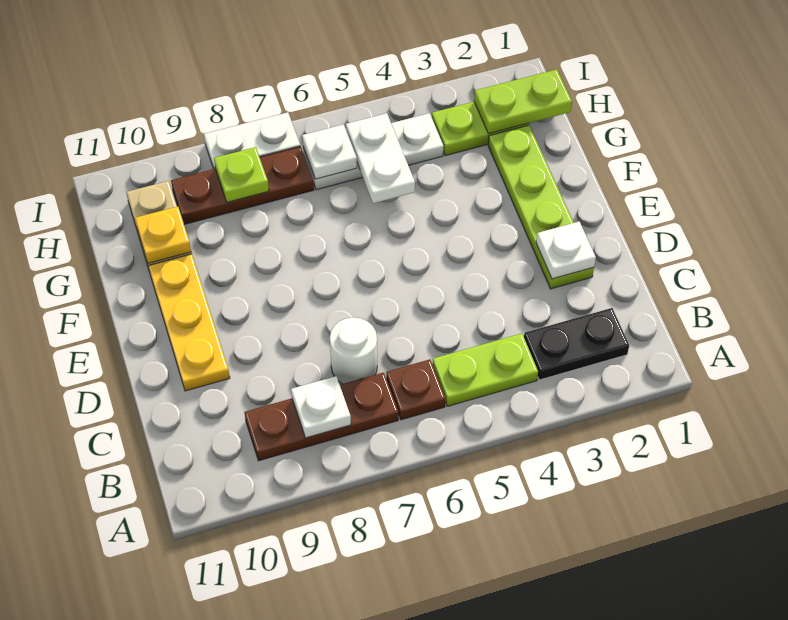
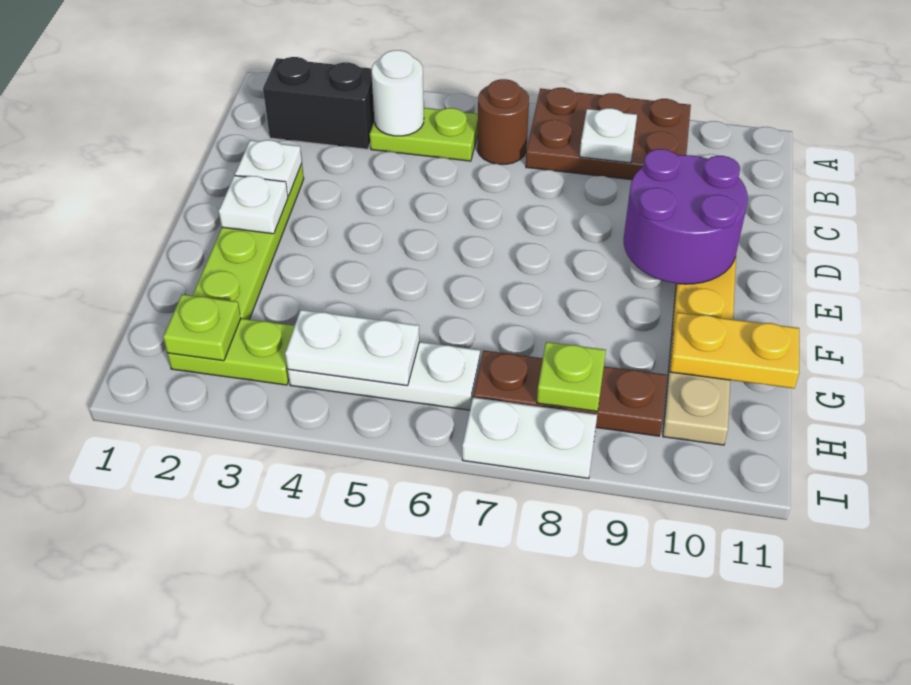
black 1x2 plate [524,308,629,380] -> black 1x2 brick [263,57,374,149]
brown 1x1 plate [386,359,445,420] -> brown 1x1 round brick [477,79,529,164]
brown 1x3 plate [244,372,398,461] -> brown 2x3 plate [526,88,691,180]
white 1x1 round brick [330,317,377,384] -> white 1x1 round brick moved to [372,50,424,136]
none -> purple 2x2 round brick [624,149,748,284]
white 1x2 plate [346,113,415,203] -> white 1x2 plate turned to [285,310,419,386]
yellow 1x1 plate [135,207,191,263] -> yellow 1x2 plate [670,313,799,388]
lime 1x2 plate [474,69,572,134] -> lime 1x1 plate [163,294,241,361]
white 1x1 plate [302,124,357,179] -> white 1x1 plate moved to [219,176,288,234]

